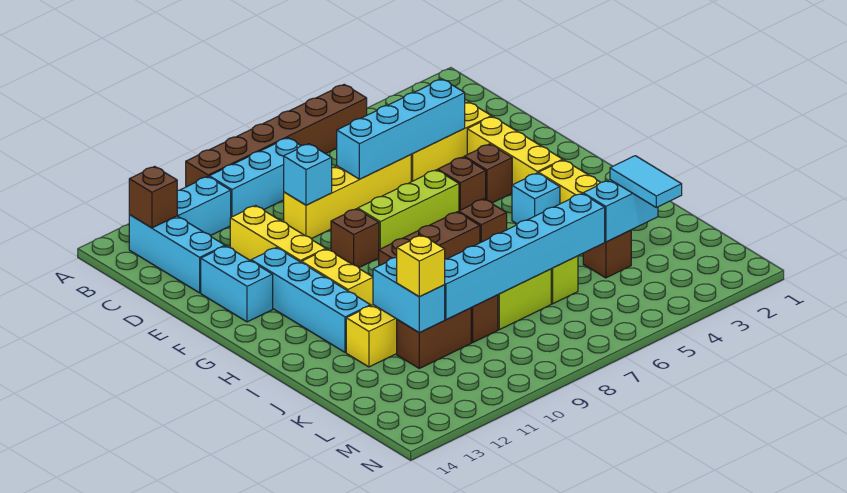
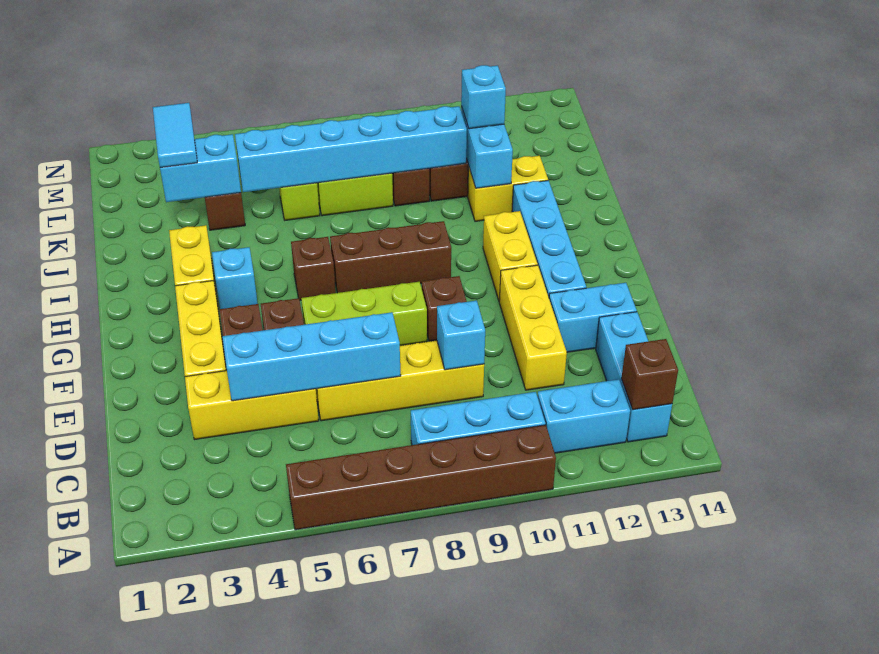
cyan 1x2 brick [201,246,273,322] -> cyan 1x2 brick turned to [549,283,637,352]
yellow 1x1 brick [396,235,445,297] -> cyan 1x1 brick [461,65,506,129]

